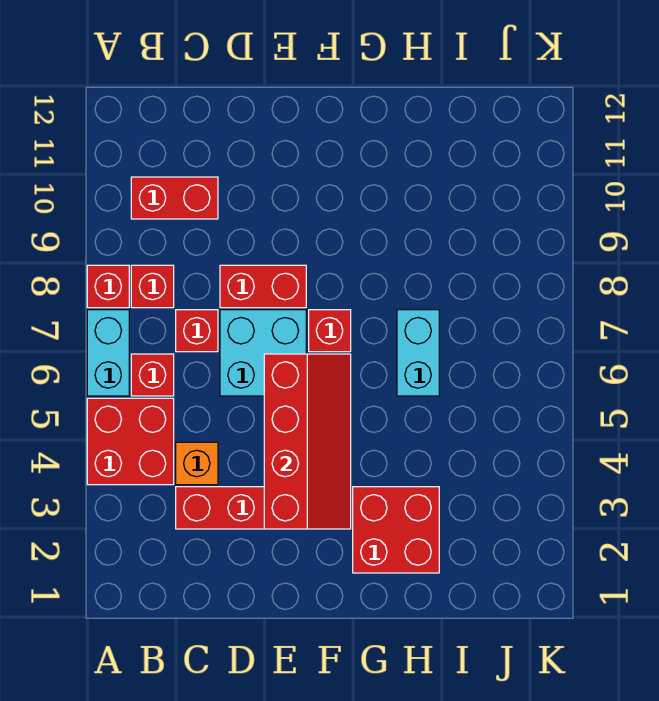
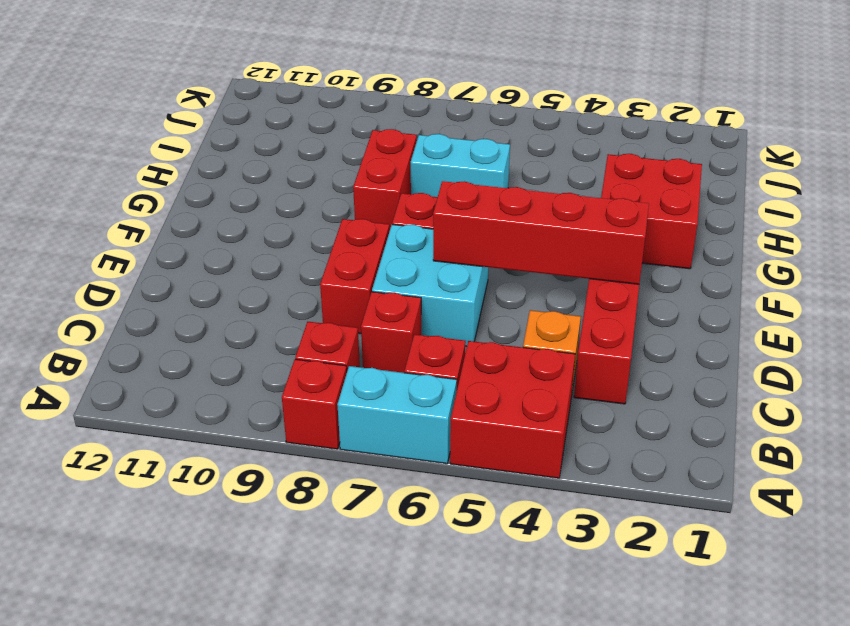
red 1x2 brick [131,177,218,219] -> red 1x2 brick moved to [353,129,417,231]

